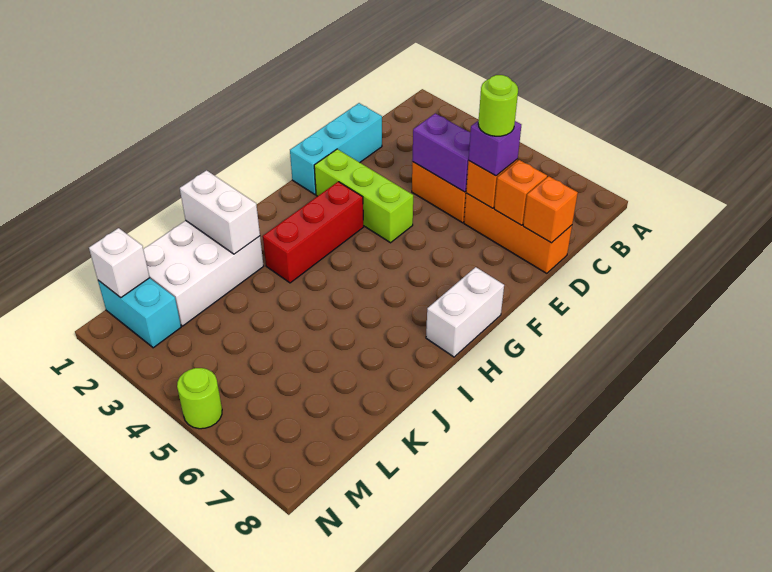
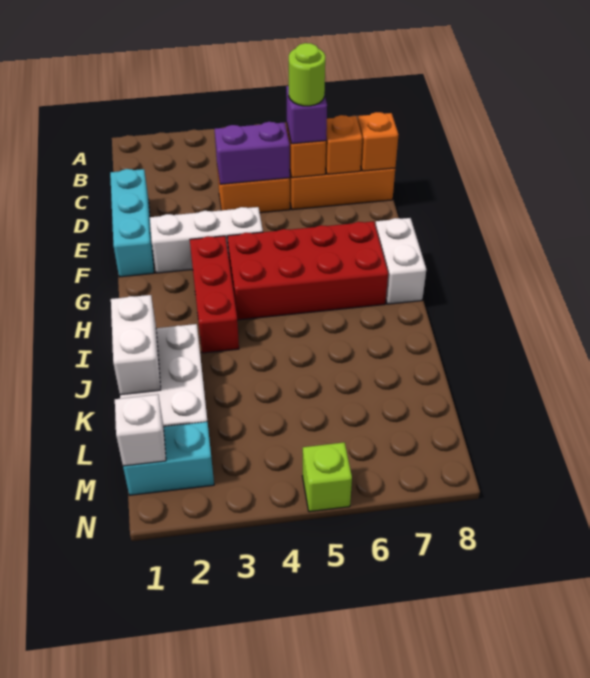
lime 1x3 brick [314,149,413,243] -> white 1x3 brick [150,207,263,273]
none -> red 2x4 brick [227,221,388,320]
white 1x2 brick [180,170,260,254] -> white 1x2 brick turned to [111,295,161,395]
lime 1x1 round brick [177,368,222,429] -> lime 1x1 brick [302,442,352,512]

